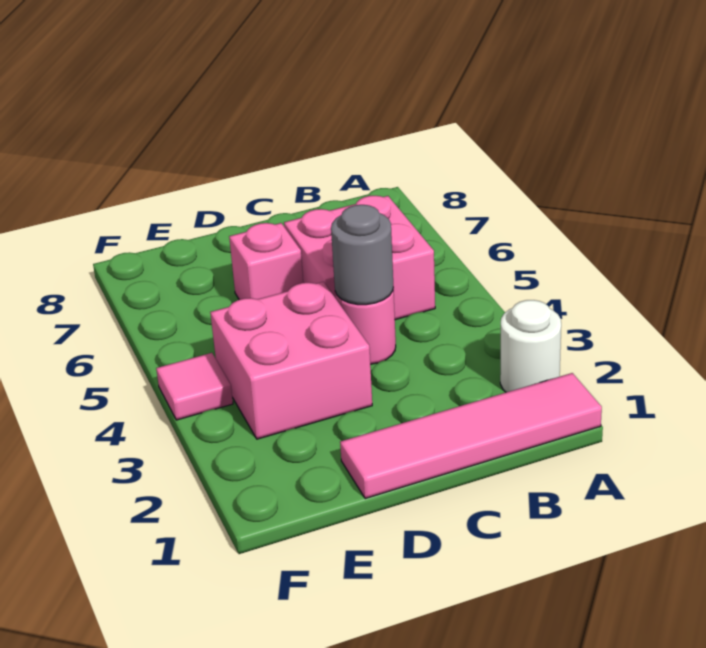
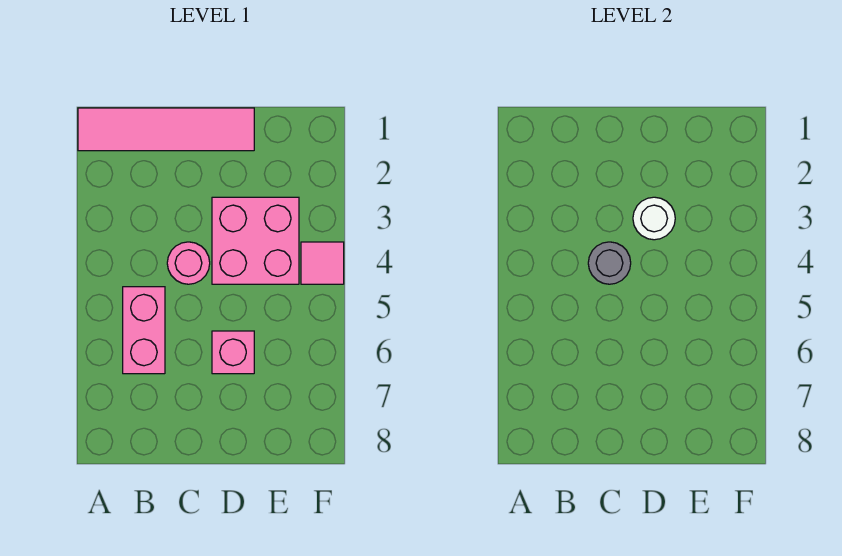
white 1x1 round brick [500,300,561,392] -> white 1x1 round brick moved to [633,197,675,240]
pink 2x2 brick [284,196,435,320] -> pink 1x2 brick [123,287,165,374]

